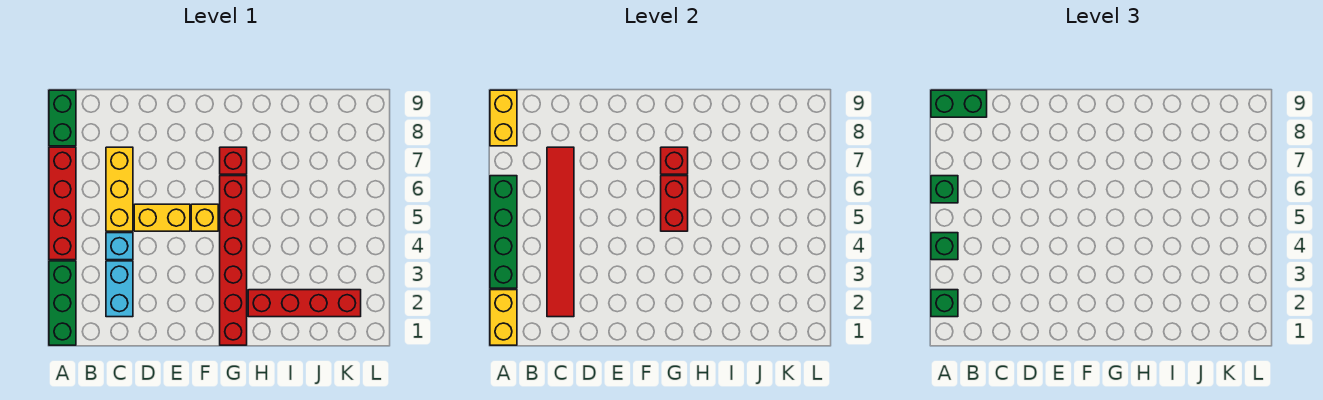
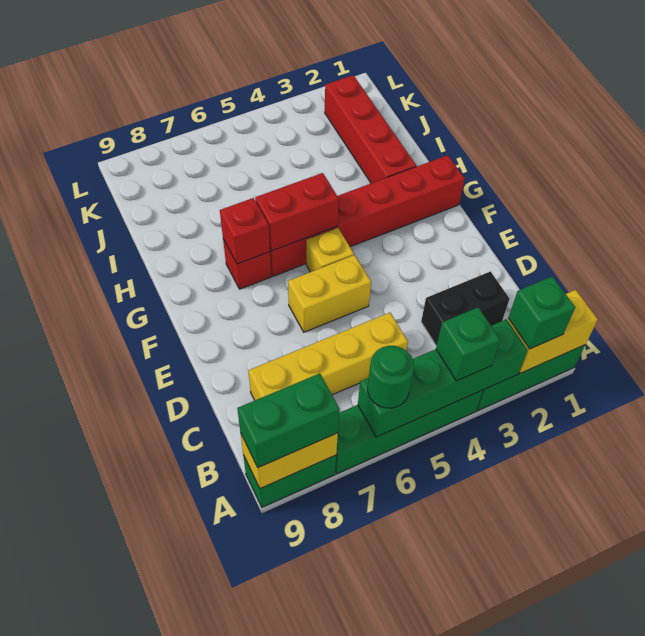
red 1x4 brick [49,147,76,260] -> green 1x4 brick [335,390,483,474]
green 1x1 brick [931,176,958,203] -> green 1x1 round brick [368,346,414,408]
green 1x2 brick [931,90,987,117] -> green 1x2 brick turned to [237,373,340,468]
cyan 1x2 brick [106,261,133,317] -> black 1x2 brick [421,272,510,346]
red 1x6 tile [547,147,574,317] -> none
cyan 1x1 brick [106,233,133,260] -> none
yellow 1x3 brick [106,147,133,231] -> yellow 1x4 brick [248,313,408,400]
yellow 1x2 brick [134,204,190,231] -> yellow 1x2 brick turned to [288,255,371,332]

